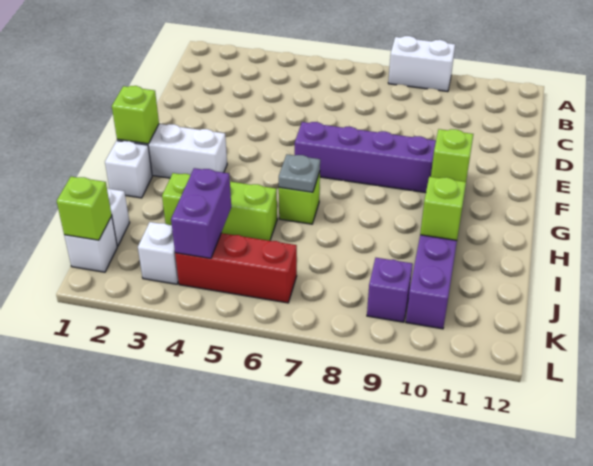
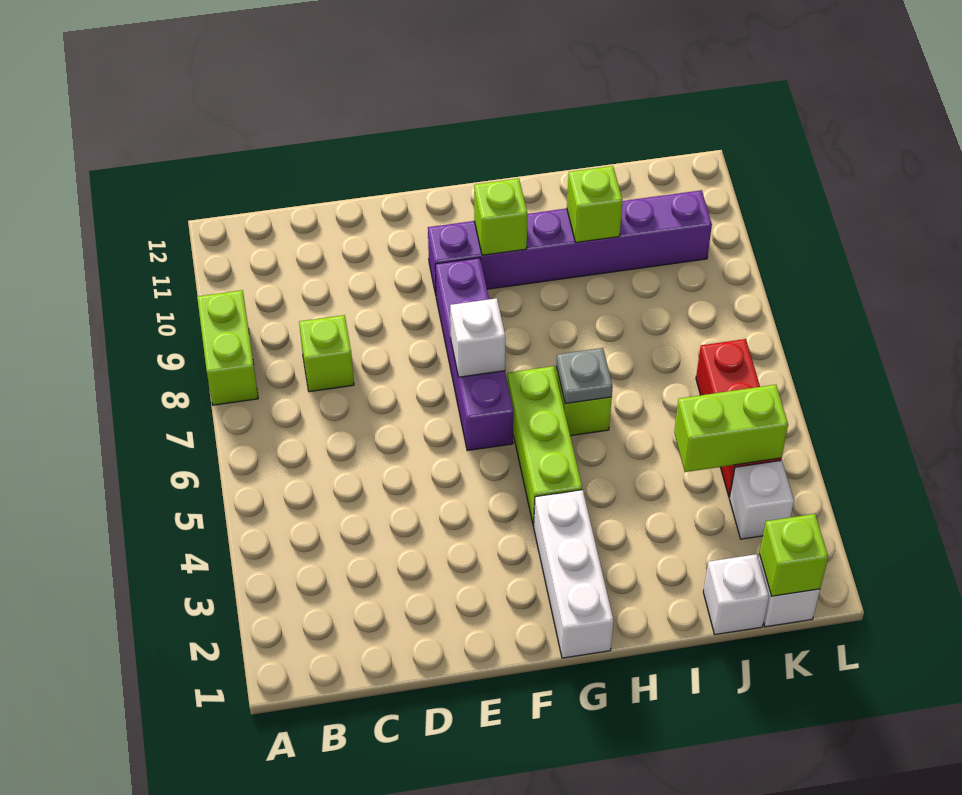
white 1x2 brick [388,36,455,92] -> lime 1x2 brick [197,290,258,405]
lime 1x1 brick [112,86,159,144] -> lime 1x1 brick moved to [299,315,354,392]
white 1x1 brick [105,141,152,198] -> white 1x1 brick moved to [450,298,505,377]
lime 1x3 brick [162,173,277,241] -> lime 1x3 brick moved to [507,366,582,526]
purple 1x2 brick [171,168,231,258] -> lime 1x2 brick [674,385,788,472]
purple 1x1 brick [367,258,413,322] -> none

